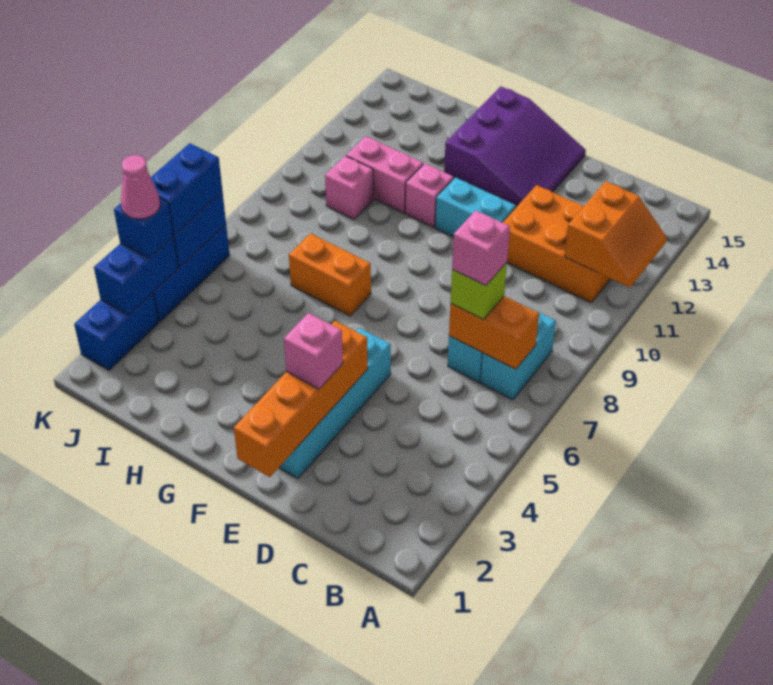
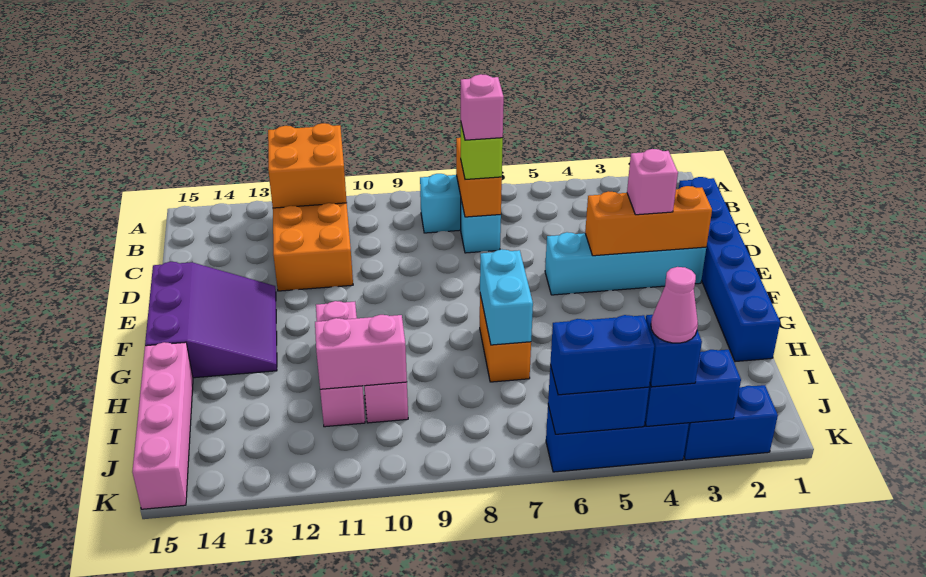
orange 2x2 slope [564,181,667,287] -> orange 2x2 brick [268,123,347,208]
none -> blue 1x6 brick [679,177,780,362]
orange 1x4 brick [234,321,368,477] -> orange 1x3 brick [585,186,712,256]
cyan 1x2 brick [435,177,516,237] -> cyan 1x2 brick moved to [480,249,533,345]
purple 3x3 slope [444,86,586,207] -> purple 3x3 slope turned to [145,262,277,378]
none -> pink 1x4 brick [132,342,193,509]
none -> pink 1x2 brick [315,315,407,389]

